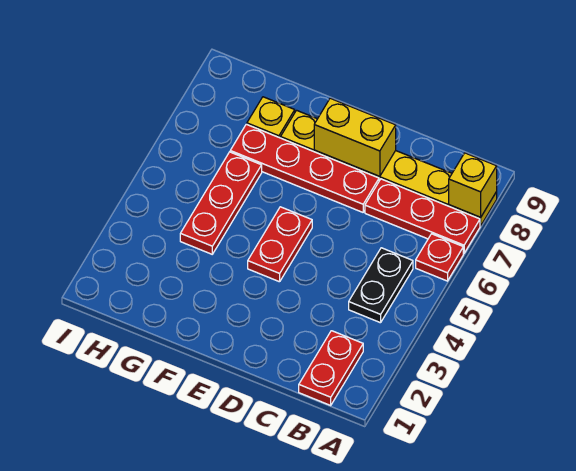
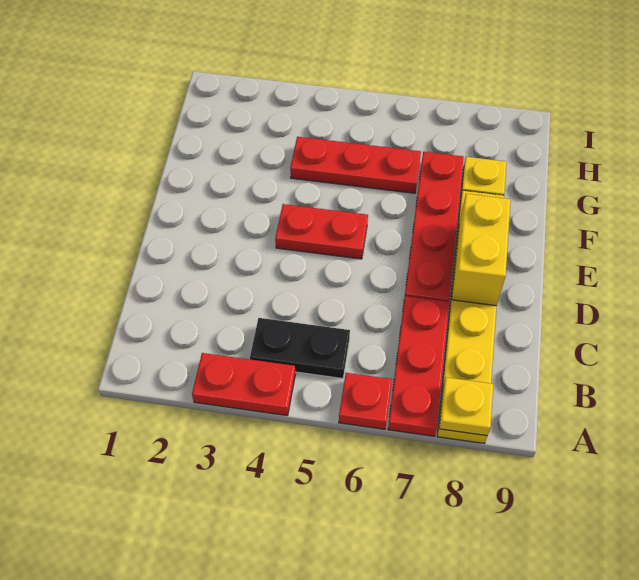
yellow 1x1 brick [449,153,497,217] -> yellow 1x1 plate [439,377,493,436]
red 1x2 plate [299,331,363,405] -> red 1x2 plate moved to [192,353,295,416]

